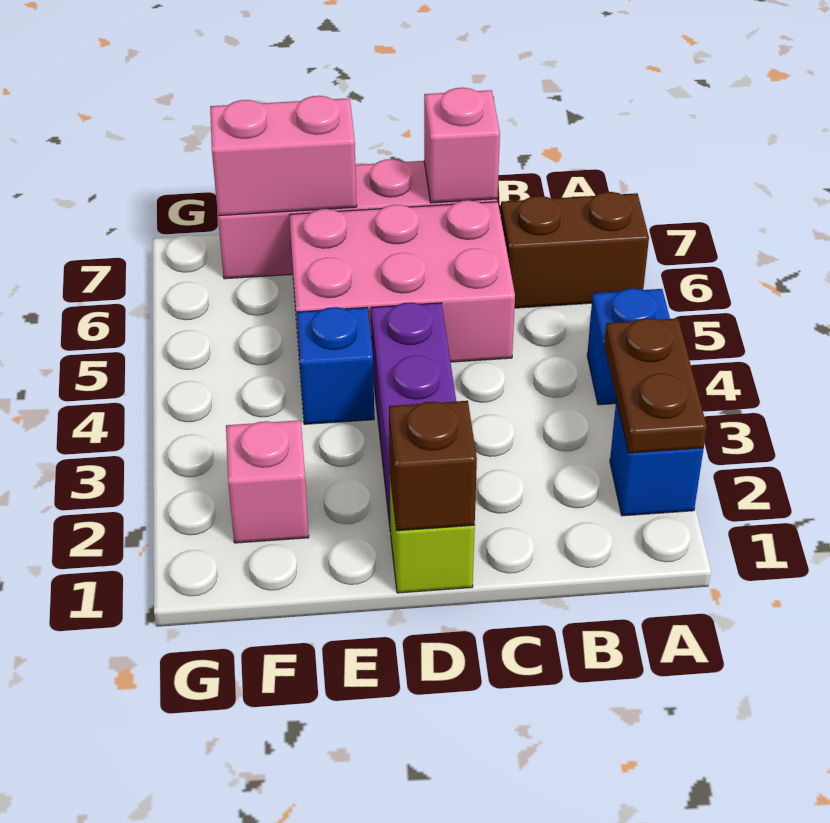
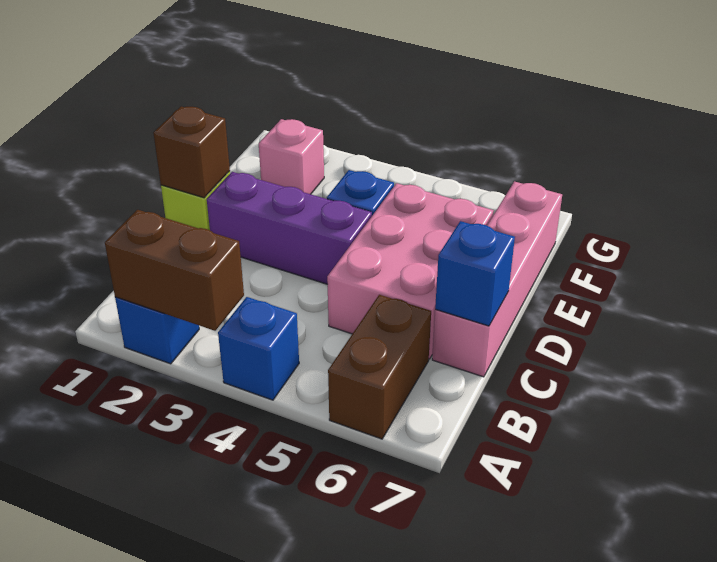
brown 1x2 plate [604,318,707,453] -> brown 1x2 brick [105,210,244,331]
pink 1x1 brick [424,88,500,203] -> blue 1x1 brick [435,221,515,326]
pink 1x2 brick [210,96,357,216] -> none

